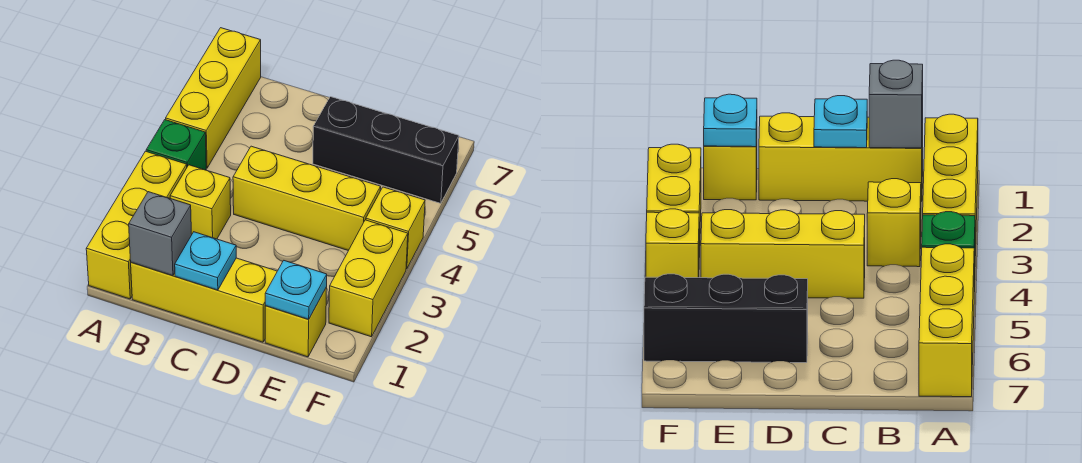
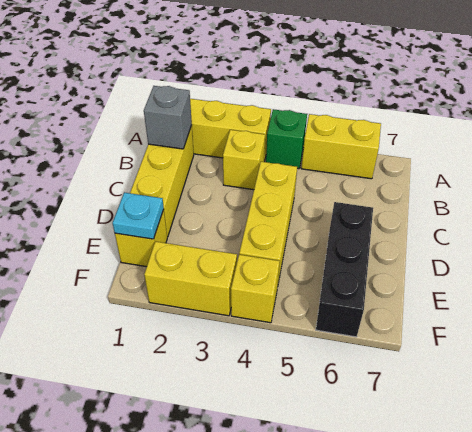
yellow 1x3 brick [166,28,261,168] -> yellow 1x2 brick [301,114,381,179]
cyan 1x1 plate [175,232,236,290] -> none

